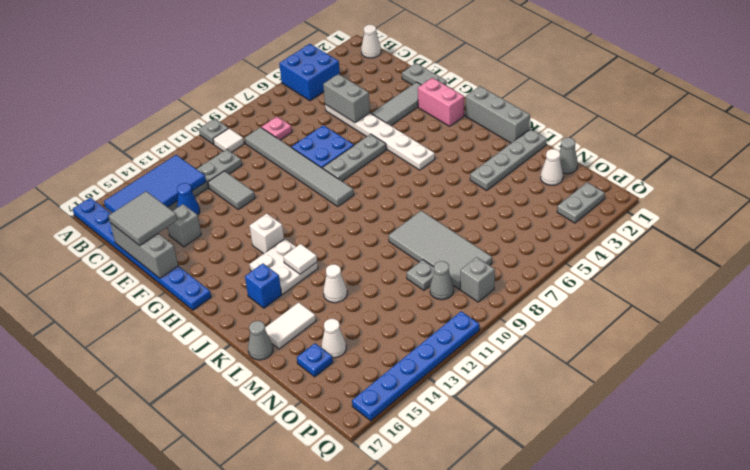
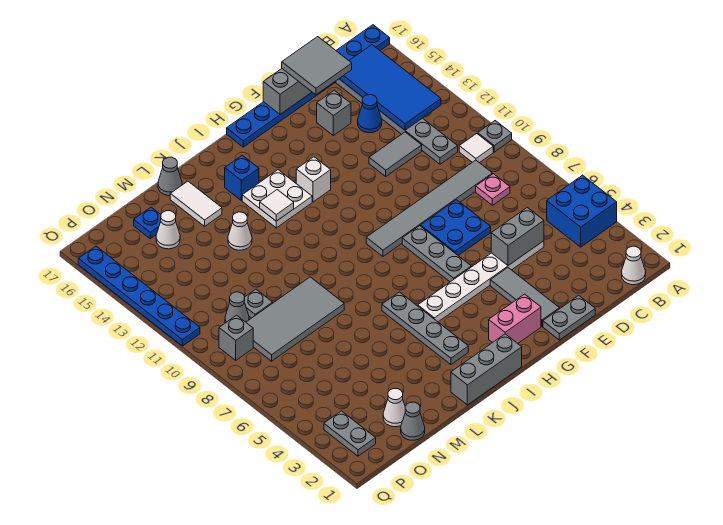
grey 1x4 plate [470,129,547,190] -> grey 1x4 plate moved to [382,292,468,365]

